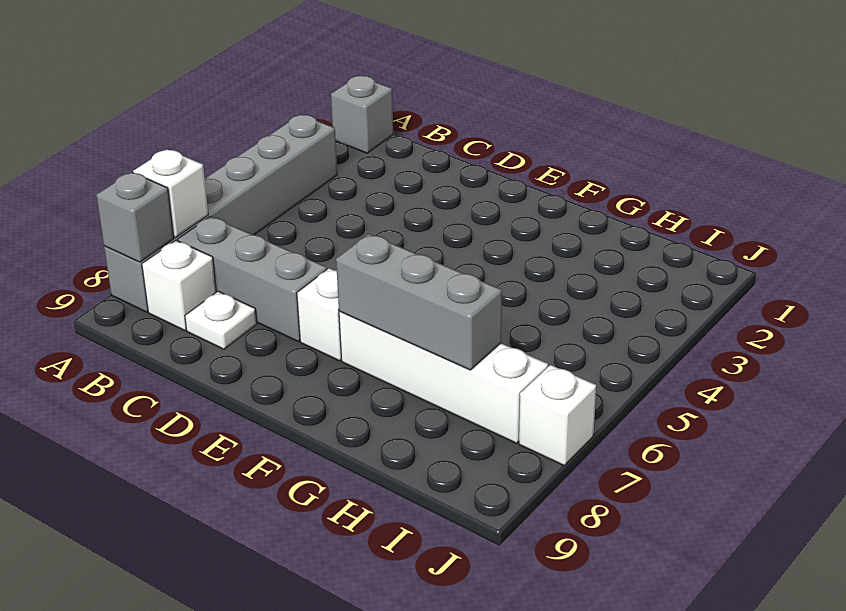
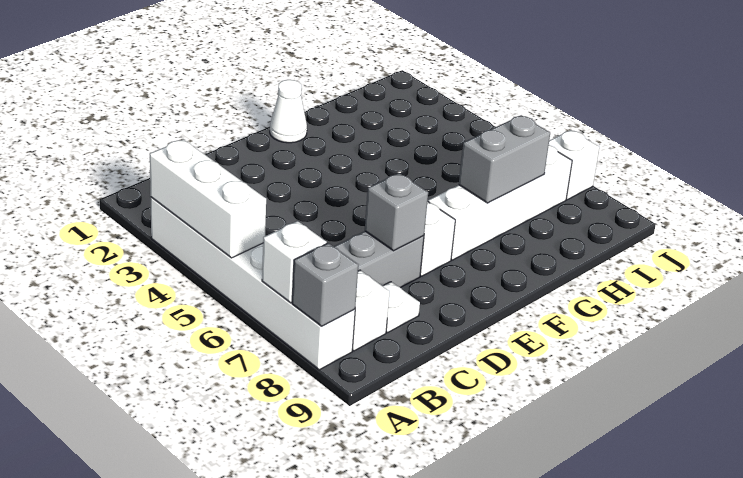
grey 1x1 brick [331,76,393,153] -> grey 1x1 brick moved to [365,173,428,251]
grey 1x6 brick [104,114,337,312] -> white 1x6 brick [150,197,355,370]
none -> white 1x3 brick [150,139,266,258]
none -> white 1x1 cone [270,80,307,143]
grey 1x3 brick [336,234,502,370] -> grey 1x2 brick [459,115,550,203]

